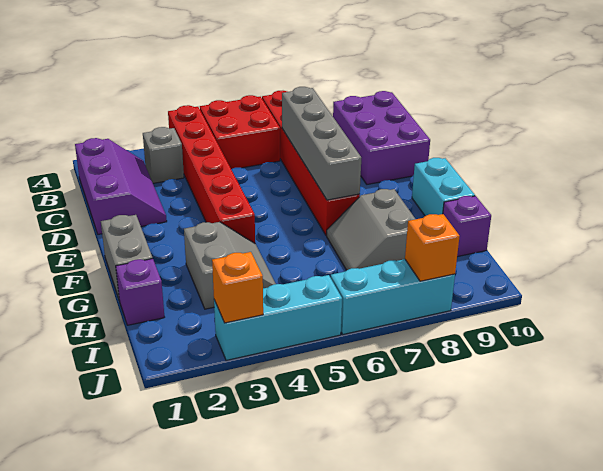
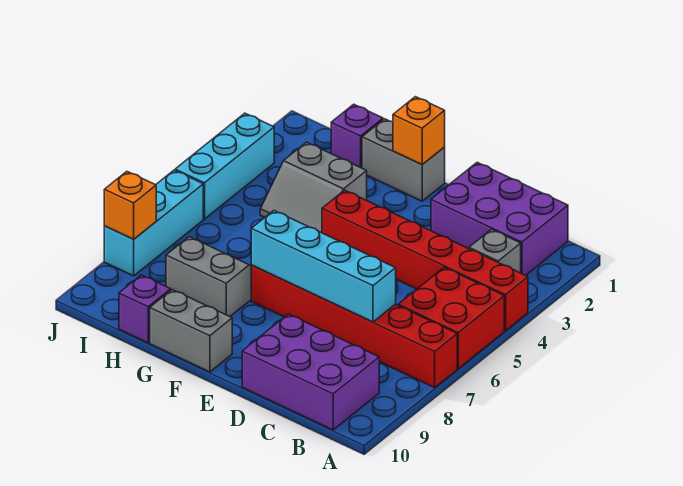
purple 2x3 slope [75,138,167,234] -> purple 2x3 brick [431,163,568,275]
grey 1x4 brick [282,87,361,200] -> cyan 1x4 brick [251,211,396,322]
cyan 1x2 brick [412,158,475,216] -> grey 1x2 brick [150,290,232,372]
orange 1x1 brick [212,252,263,323] -> orange 1x1 brick moved to [393,97,445,165]

